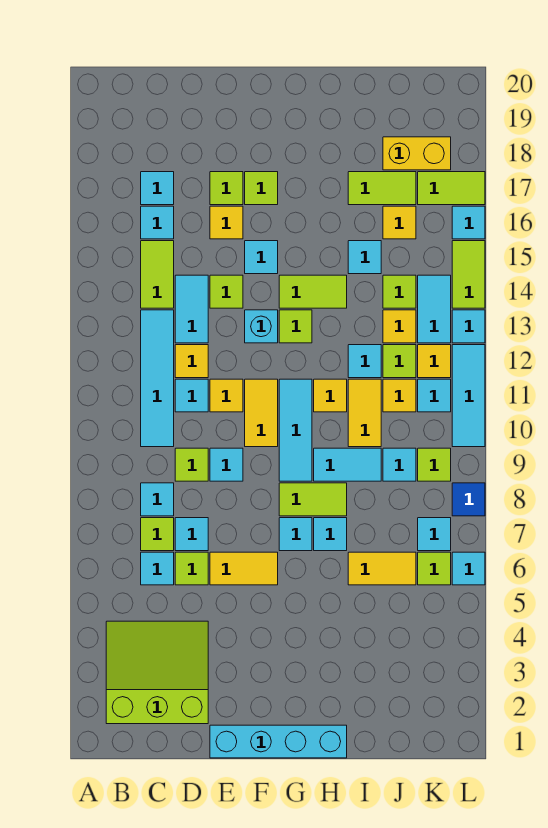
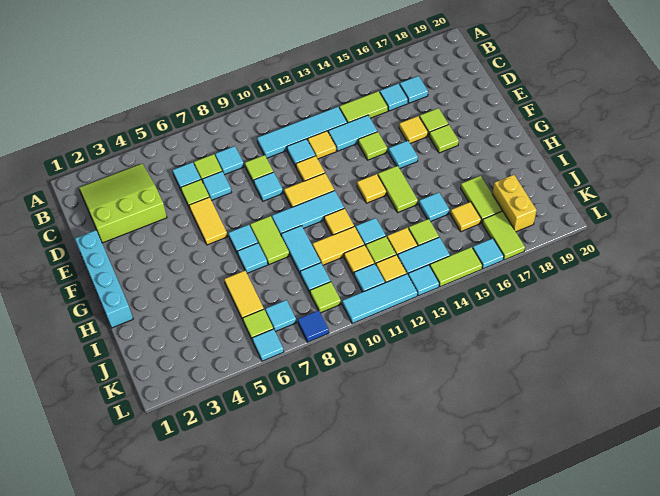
lime 3x3 slope [106,621,208,724] -> lime 3x3 slope turned to [79,164,167,243]
cyan 1x1 brick [245,310,278,343] -> none
lime 1x1 tile [279,310,312,343] -> yellow 1x1 tile [357,174,386,203]

